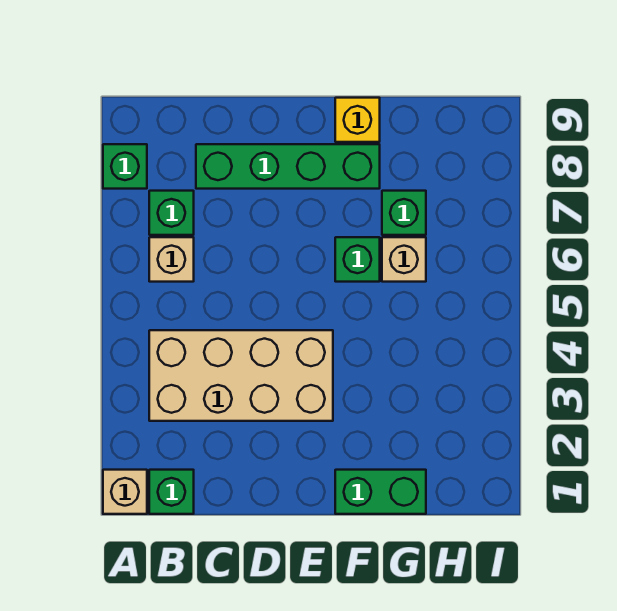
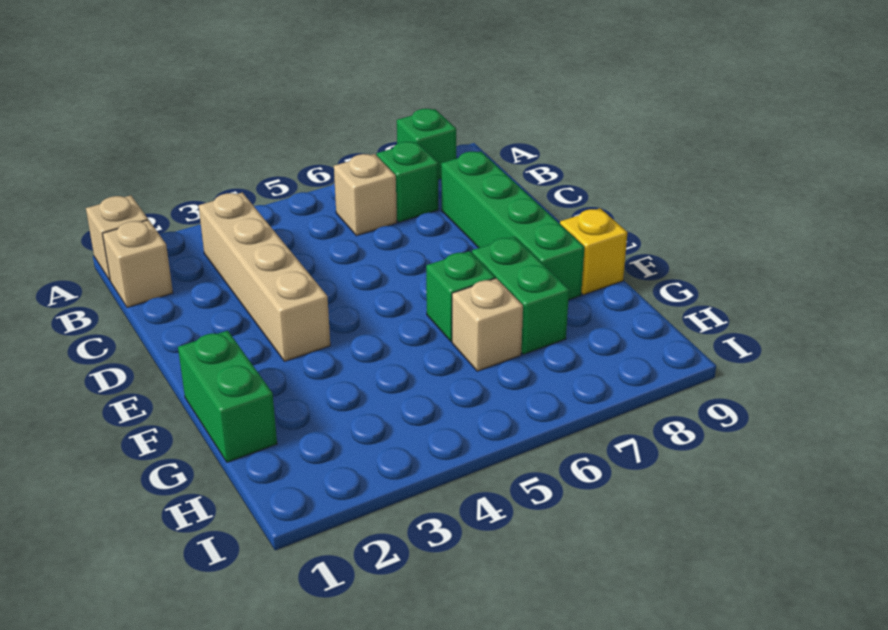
green 1x1 brick [149,470,194,514] -> tan 1x1 brick [103,220,173,308]
tan 2x4 brick [149,330,333,421] -> tan 1x4 brick [199,193,330,361]
green 1x1 brick [382,191,426,235] -> green 1x2 brick [472,236,569,354]

